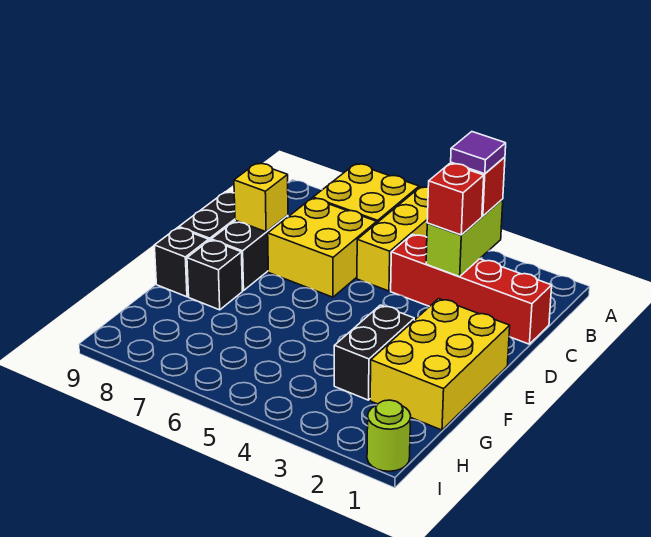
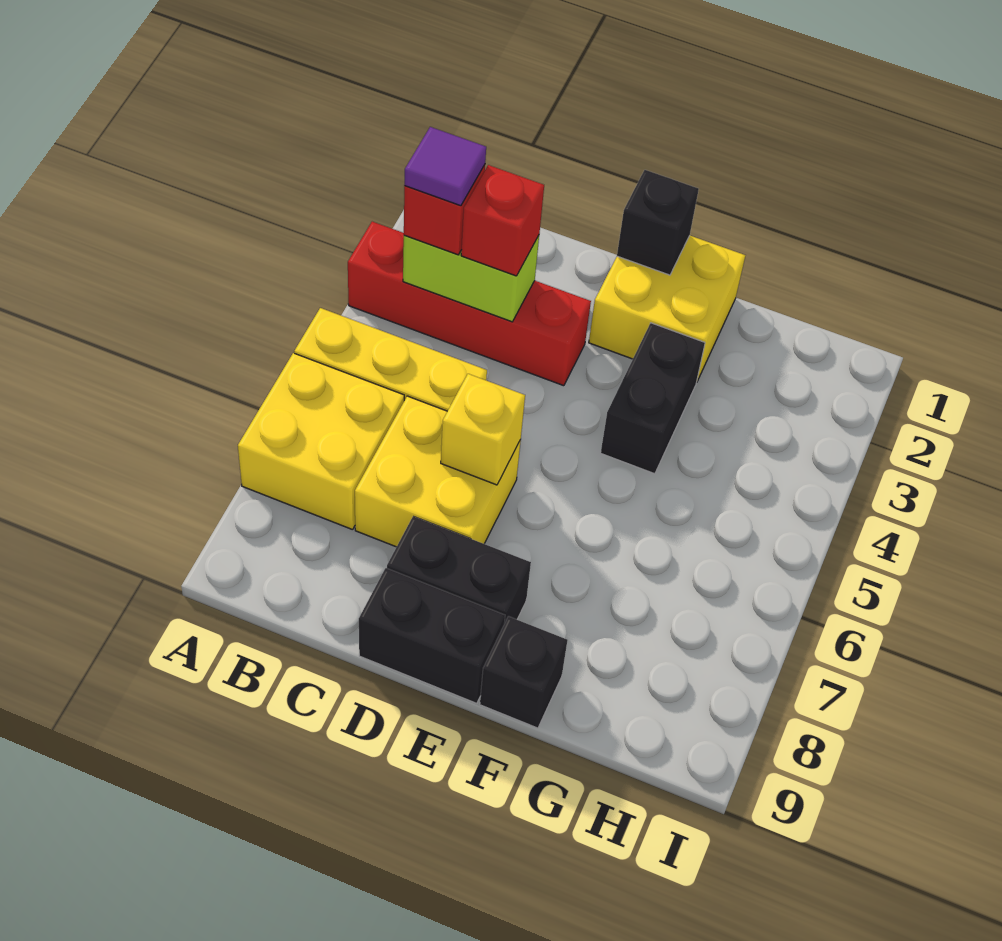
red 1x4 brick [391,234,552,344] -> red 1x4 brick turned to [348,222,591,386]
yellow 1x1 brick [234,163,288,232] -> yellow 1x1 brick moved to [441,374,525,485]
yellow 2x3 brick [370,299,510,430] -> yellow 2x2 brick [589,236,745,383]
black 1x2 brick [334,305,414,400] -> black 1x2 brick turned to [601,323,705,474]
black 1x1 brick [187,240,242,310] -> black 1x1 brick moved to [617,170,699,275]
lime 1x1 round brick [367,400,411,471] -> none

